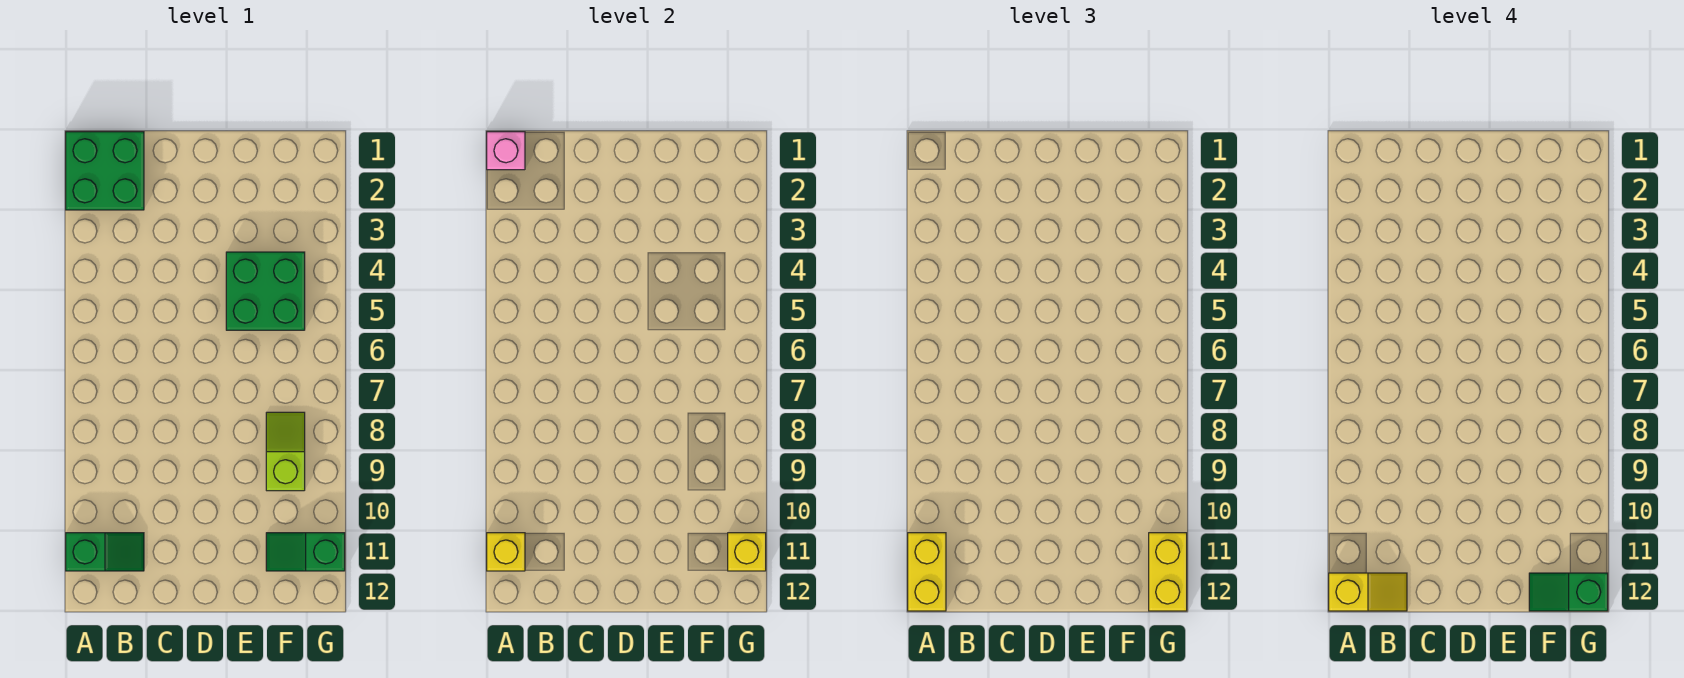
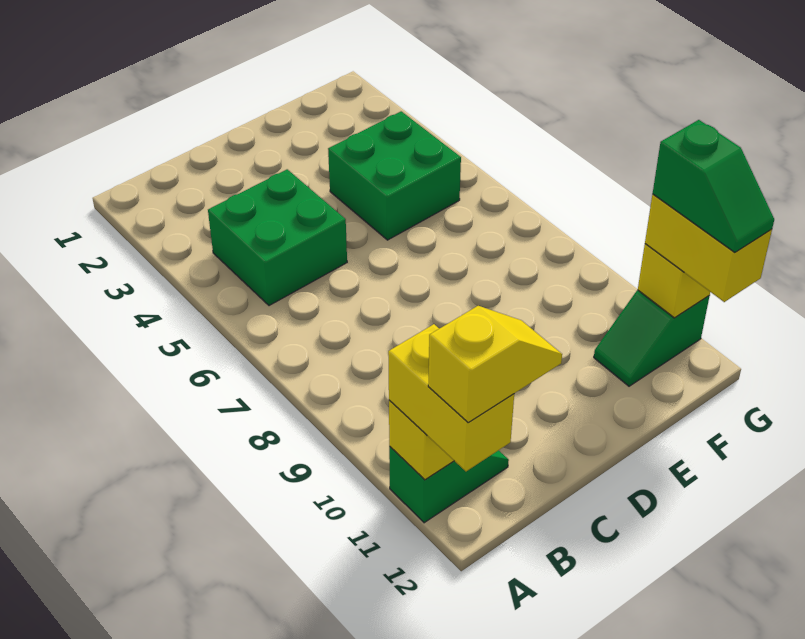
green 2x2 brick [66,132,144,210] -> green 2x2 brick moved to [208,169,347,306]
pink 1x1 brick [487,132,525,170] -> none
lime 1x2 slope [266,412,305,491] -> none
green 1x2 slope [1529,573,1608,611] -> green 1x2 slope turned to [653,120,774,252]

